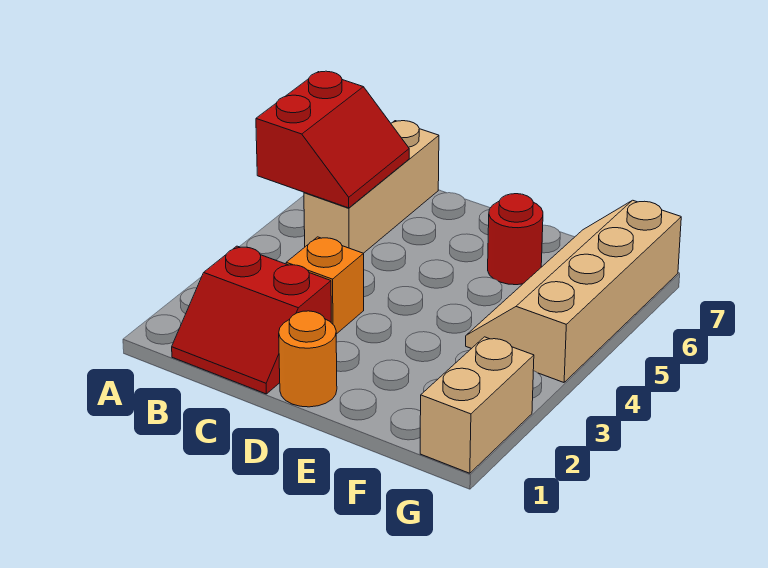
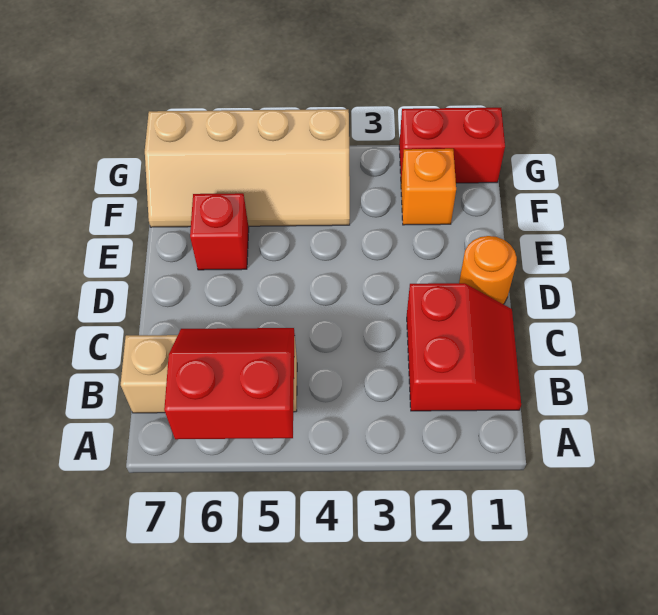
orange 1x1 brick [286,237,364,334] -> orange 1x1 brick moved to [401,149,456,225]
red 1x1 round brick [488,194,543,285] -> red 1x1 brick [190,193,249,270]
tan 1x2 brick [420,337,534,473] -> red 1x2 brick [399,108,505,183]

